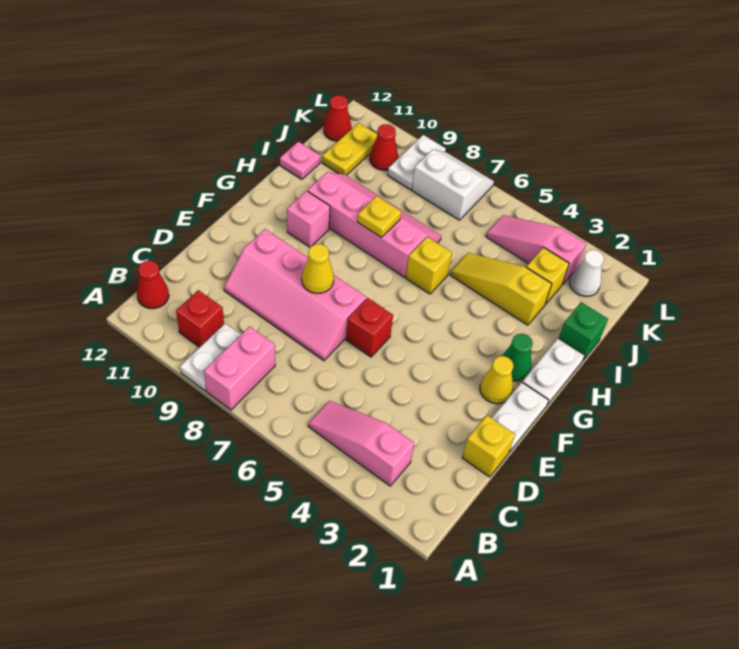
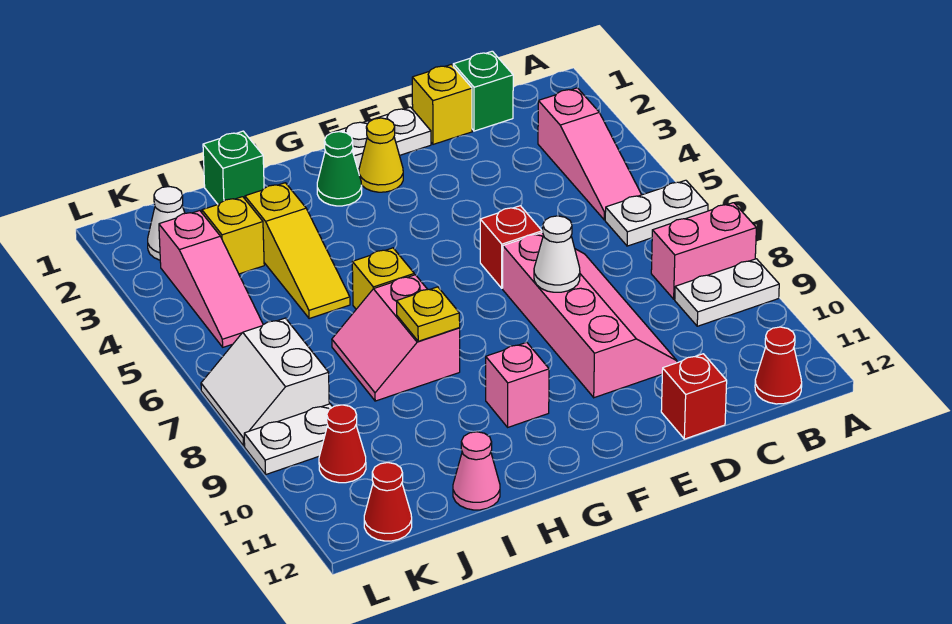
red 1x1 brick [176,290,224,347] -> red 1x1 brick moved to [661,354,727,439]
none -> green 1x1 brick [453,51,513,131]
yellow 1x1 cone [302,244,334,293] -> white 1x1 cone [534,216,580,292]
white 1x2 plate [522,338,585,405] -> white 1x2 plate moved to [605,180,708,246]
pink 2x4 slope [308,172,441,277] -> pink 2x2 slope [332,275,460,401]
pink 1x1 plate [280,142,320,179] -> pink 1x1 cone [453,432,500,510]
yellow 1x2 plate [322,123,377,175] -> none

